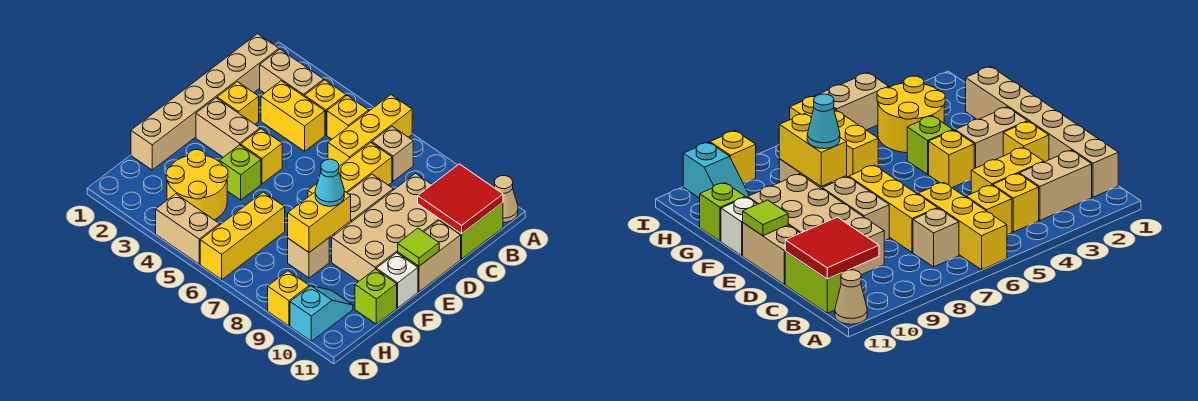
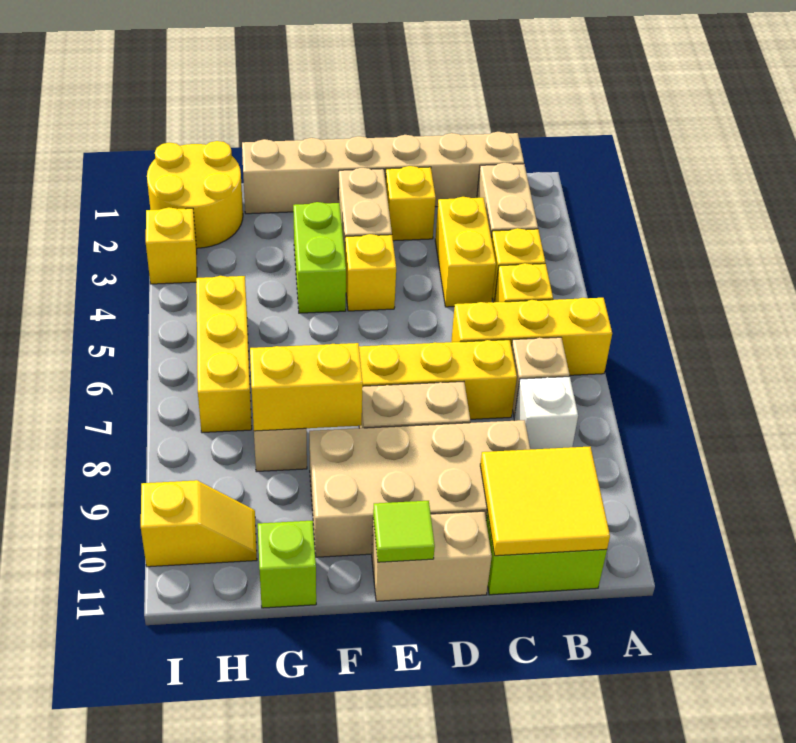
tan 1x1 cone [495,176,518,222] -> none
red 2x2 tile [418,164,503,234] -> yellow 2x2 tile [480,447,610,556]
lime 1x1 brick [219,145,261,200] -> lime 1x2 brick [293,202,346,313]
cyan 1x1 cone [315,159,344,206] -> none
white 1x1 brick [376,253,418,308] -> white 1x1 brick moved to [514,377,578,449]
yellow 2x2 round brick [166,150,228,220] -> yellow 2x2 round brick moved to [147,141,243,248]
yellow 1x3 brick [200,192,285,279] -> yellow 1x3 brick turned to [196,276,252,433]
cyan 1x2 slope [290,286,353,341] -> yellow 1x2 slope [141,480,257,567]
tan 1x2 brick [156,194,220,264] -> none
yellow 1x1 brick [268,271,309,326] -> yellow 1x1 brick moved to [146,207,197,284]

